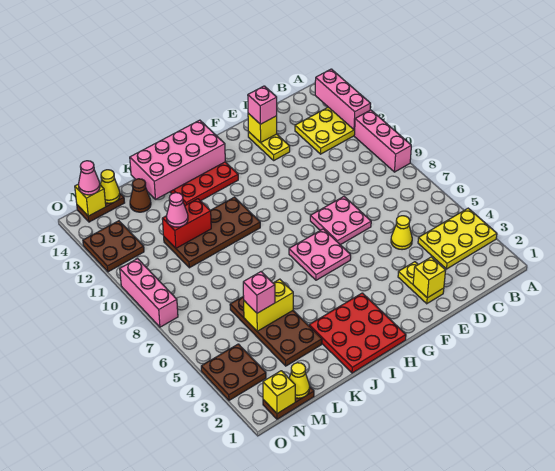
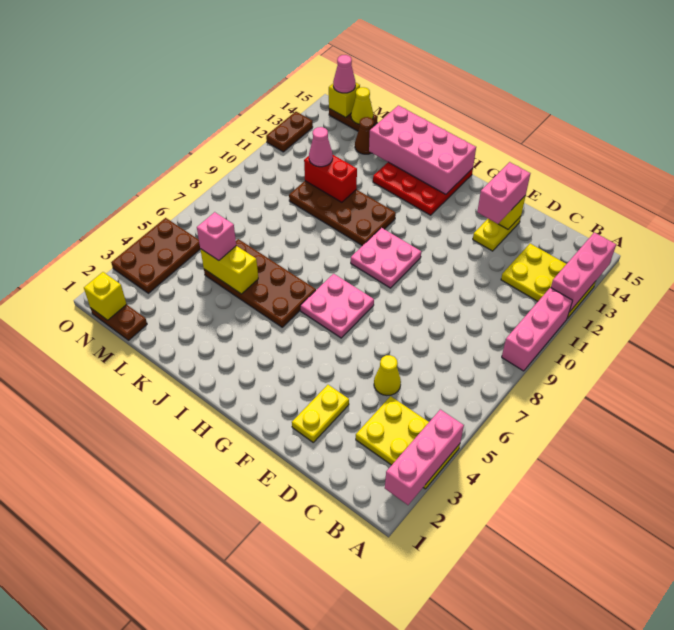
yellow 1x1 brick [413,257,446,298] -> none
pink 2x2 plate [310,197,371,245] -> pink 2x2 plate moved to [351,228,421,288]
pink 1x1 brick [248,86,277,124] -> pink 1x2 brick [477,162,530,224]
red 3x3 plate [309,293,406,373] -> none
brown 2x4 plate [230,296,322,366] -> brown 2x4 plate turned to [204,239,316,327]
yellow 1x1 cone [289,363,310,398] -> none
brown 2x2 plate [201,344,266,400] -> brown 2x3 plate [111,218,200,293]
brown 2x2 plate [83,221,144,272] -> brown 1x2 plate [266,112,313,152]
pink 1x3 brick [120,259,178,327] -> pink 1x3 brick moved to [385,409,464,505]

